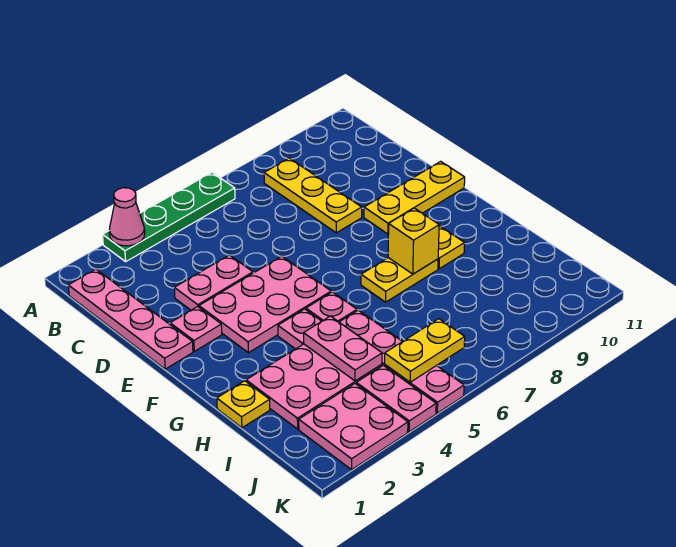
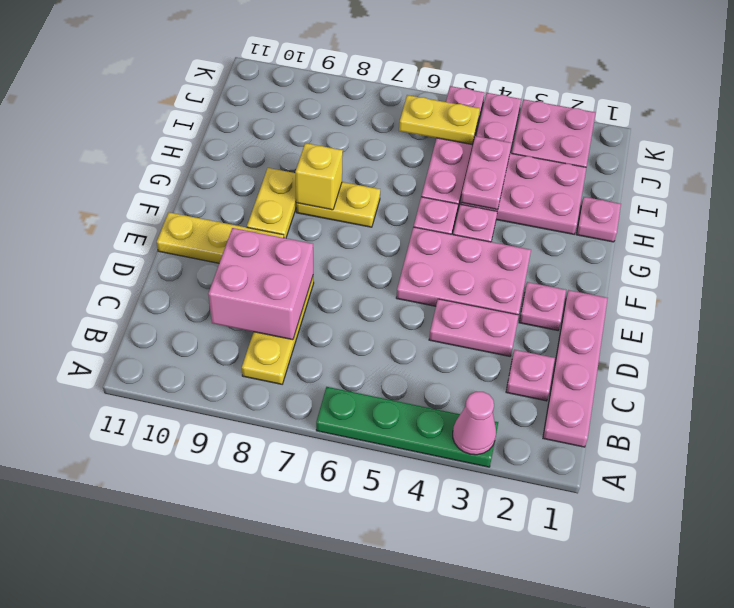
none -> pink 1x1 plate [506,350,555,401]
none -> pink 2x2 brick [208,228,313,340]
yellow 1x1 plate [217,381,270,428] -> pink 1x1 plate [576,197,621,242]

